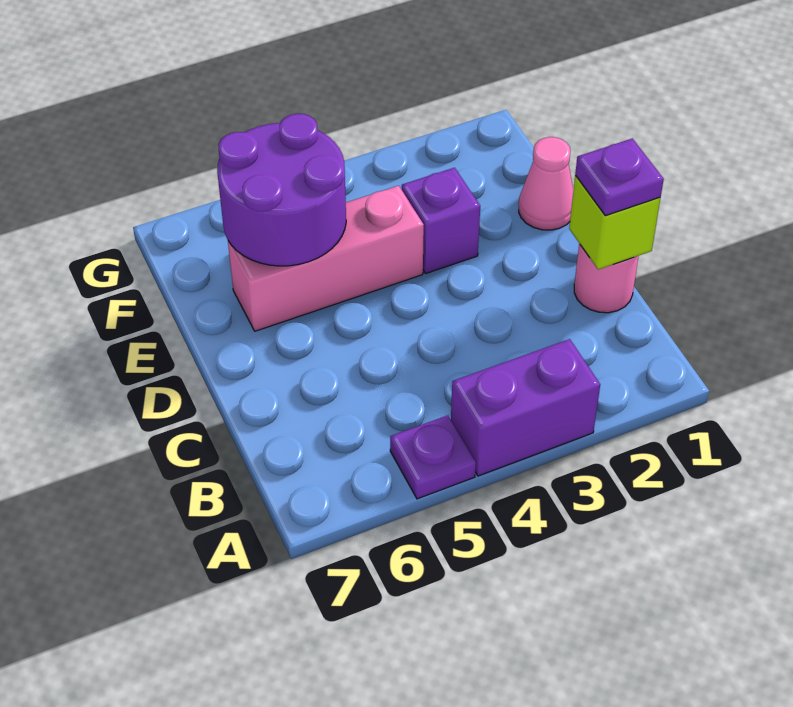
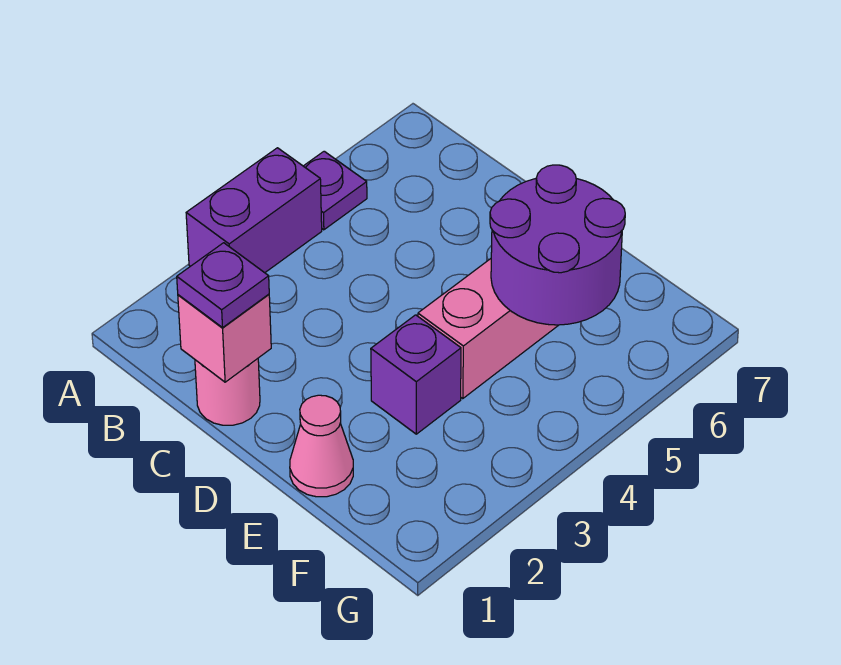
lime 1x1 brick [569,175,660,270] -> pink 1x1 brick [178,294,271,382]

